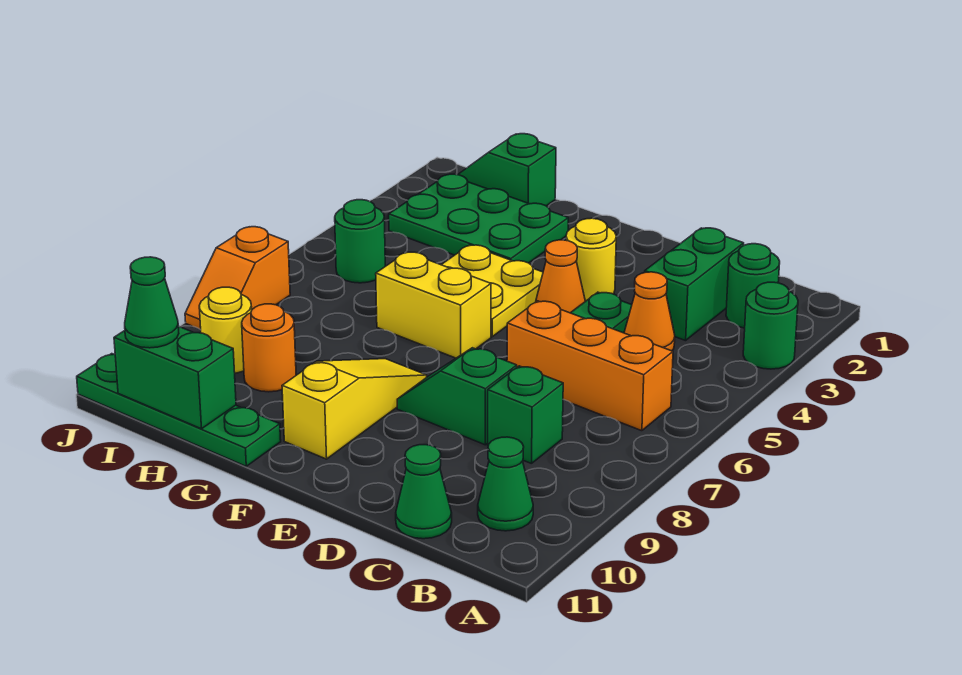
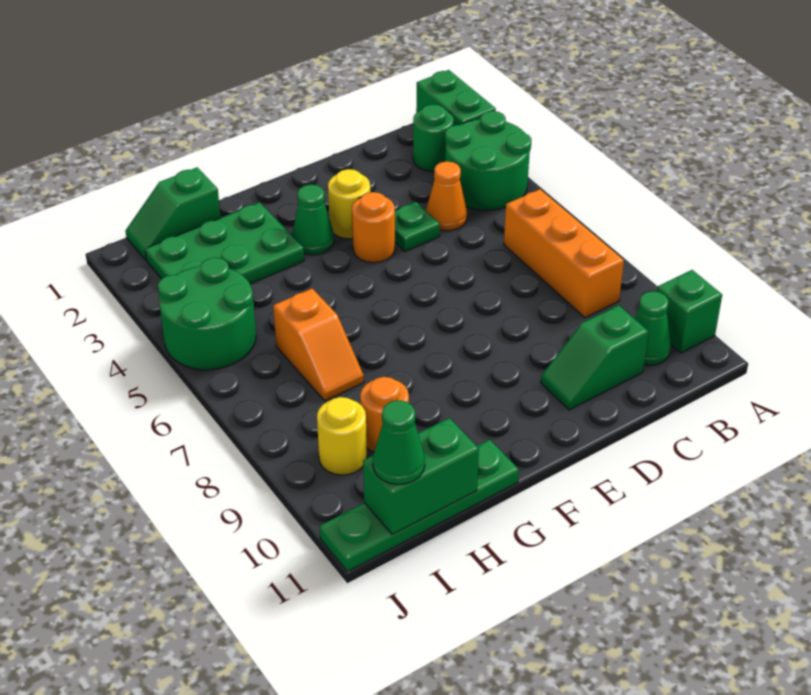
green 1x1 round brick [743,282,798,369] -> green 2x2 round brick [445,111,531,210]
orange 1x3 brick [507,301,673,431] -> orange 1x3 brick turned to [504,189,624,318]
green 1x2 brick [645,228,744,341] -> green 1x2 brick moved to [416,70,496,126]
green 1x1 brick [488,366,563,464] -> green 1x1 brick moved to [657,270,722,353]
green 1x1 cone [396,445,452,539] -> green 1x1 cone moved to [292,185,334,255]
green 1x2 slope [397,348,517,445] -> green 1x2 slope moved to [541,305,649,410]
orange 1x1 cone [536,240,585,313] -> orange 1x1 round brick [352,192,395,263]
yellow 2x2 plate [441,245,543,337] -> none
yellow 1x2 brick [376,252,491,358] -> none
yellow 1x3 slope [282,359,427,459] -> none
green 1x1 round brick [335,200,385,283] -> green 2x2 round brick [158,258,256,370]
orange 1x2 slope [185,227,290,330] -> orange 1x2 slope moved to [273,288,364,401]

